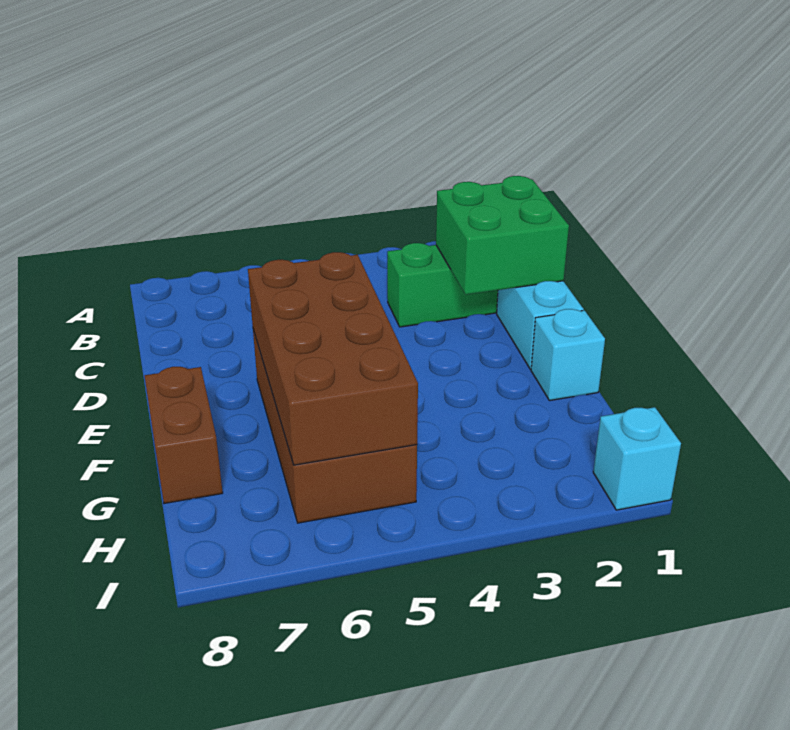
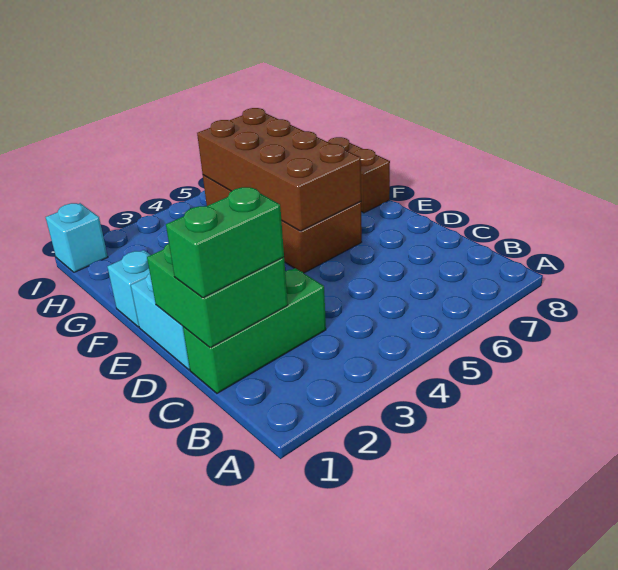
none -> green 1x2 brick [166,187,284,298]

